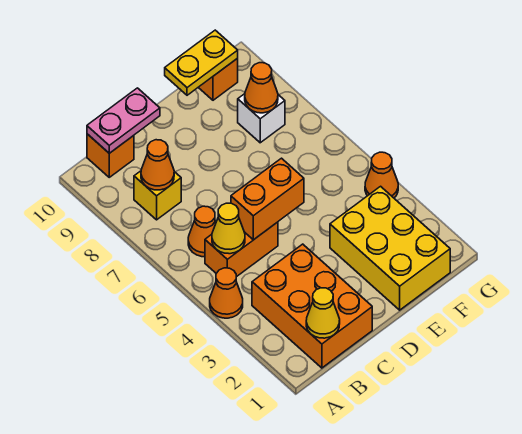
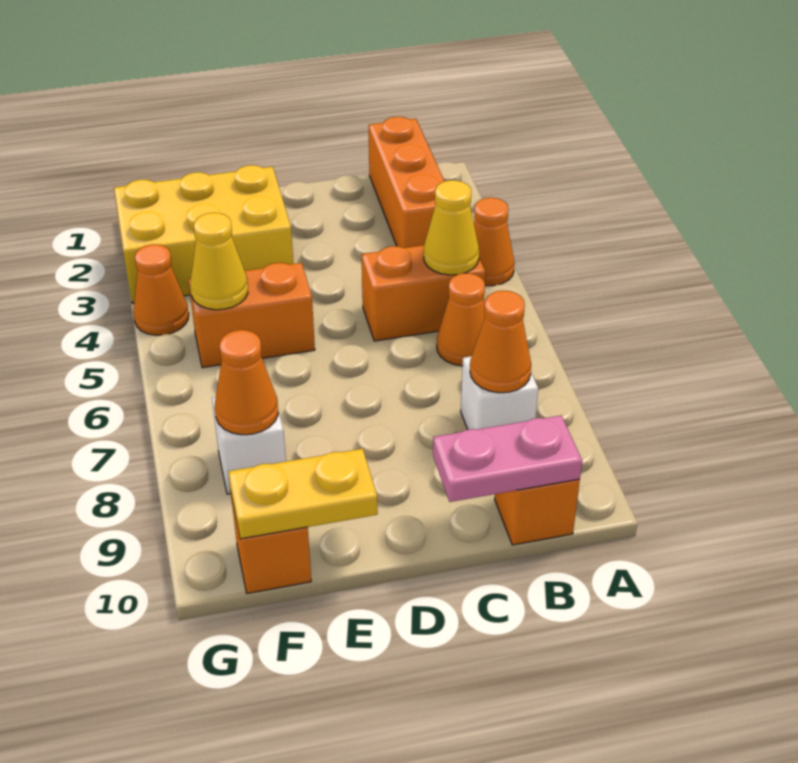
orange 2x3 brick [252,244,372,368] -> orange 1x3 brick [369,117,444,248]
yellow 1x1 cone [306,288,340,338] -> yellow 1x1 cone moved to [190,213,248,310]
yellow 1x1 brick [134,171,181,220] -> white 1x1 brick [461,356,538,430]
orange 1x2 brick [231,158,304,240] -> orange 1x2 brick moved to [188,263,315,368]
yellow 2x3 brick [330,186,450,310] -> yellow 2x3 brick turned to [114,165,293,303]

